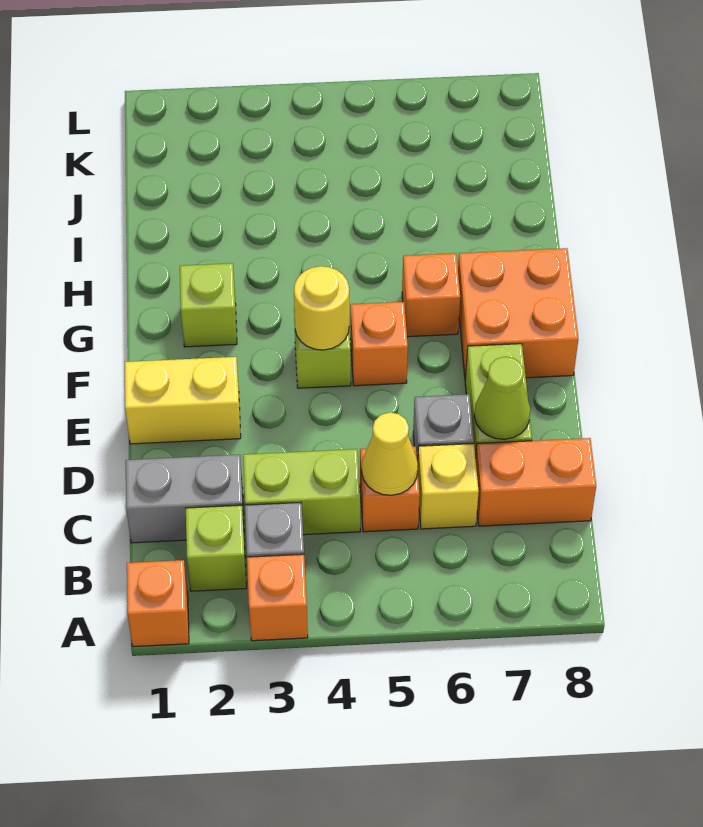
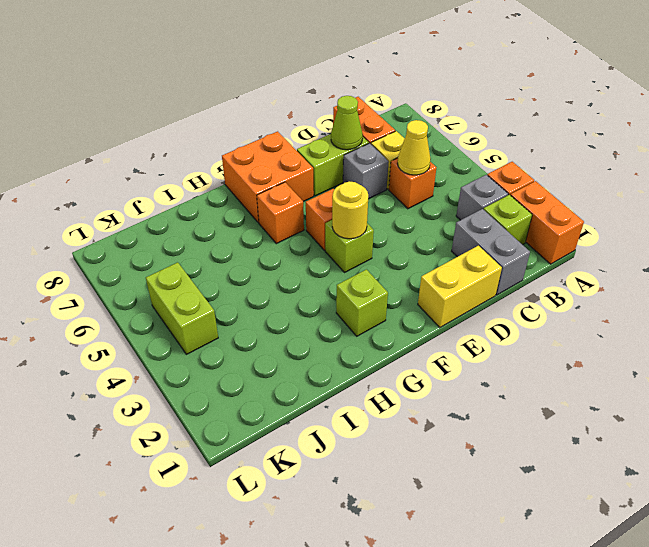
orange 1x1 brick [127,560,189,647] -> orange 1x2 brick [510,181,584,264]
lime 1x2 brick [243,449,360,535] -> lime 1x2 brick moved to [146,262,218,354]
yellow 1x2 brick [125,357,241,444] -> yellow 1x2 brick turned to [418,246,502,328]

